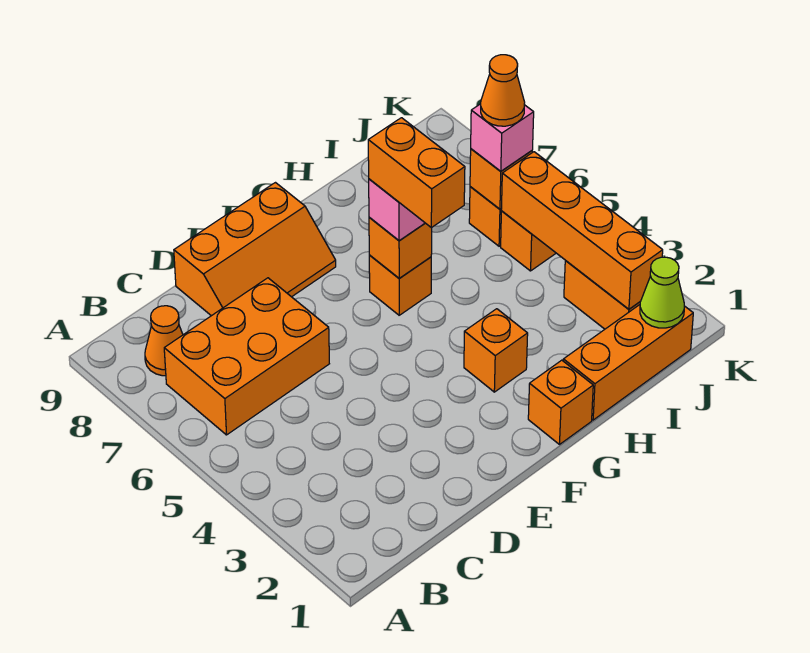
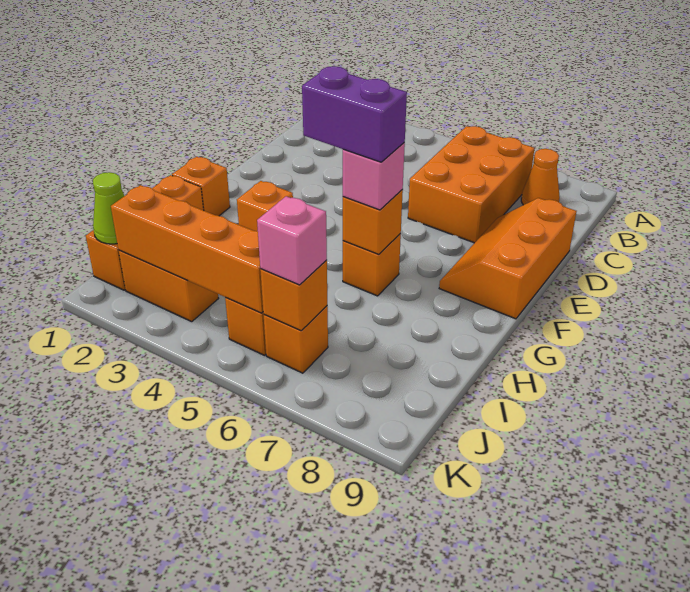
orange 1x2 brick [368,118,465,228] -> purple 1x2 brick [302,66,407,162]
orange 1x1 cone [481,55,525,126] -> none

